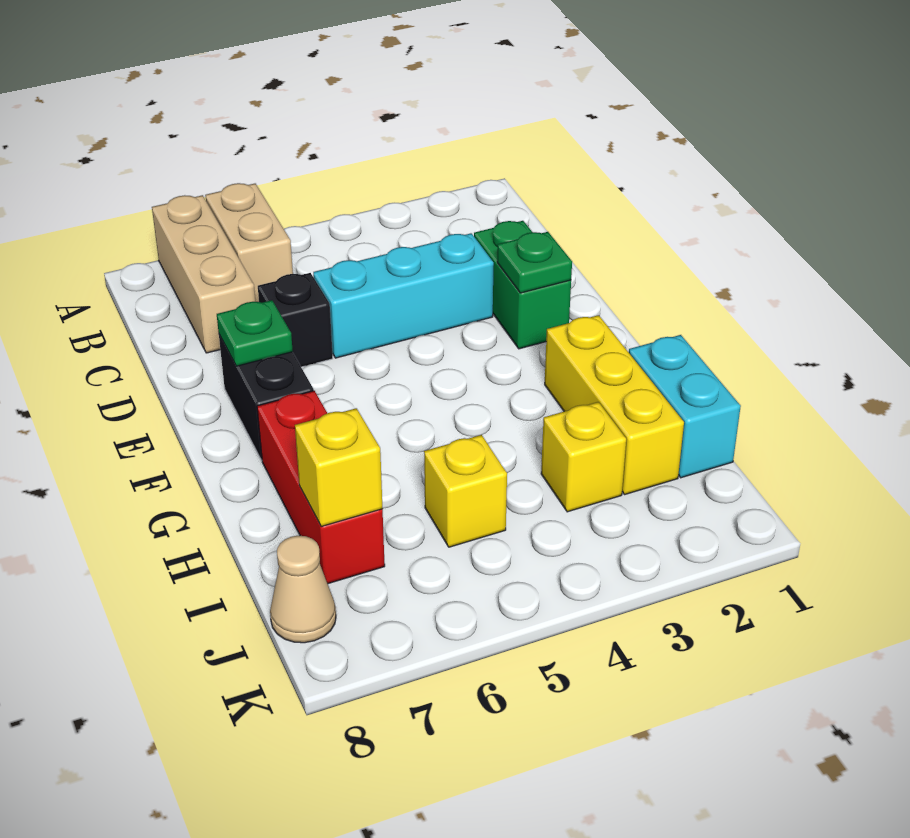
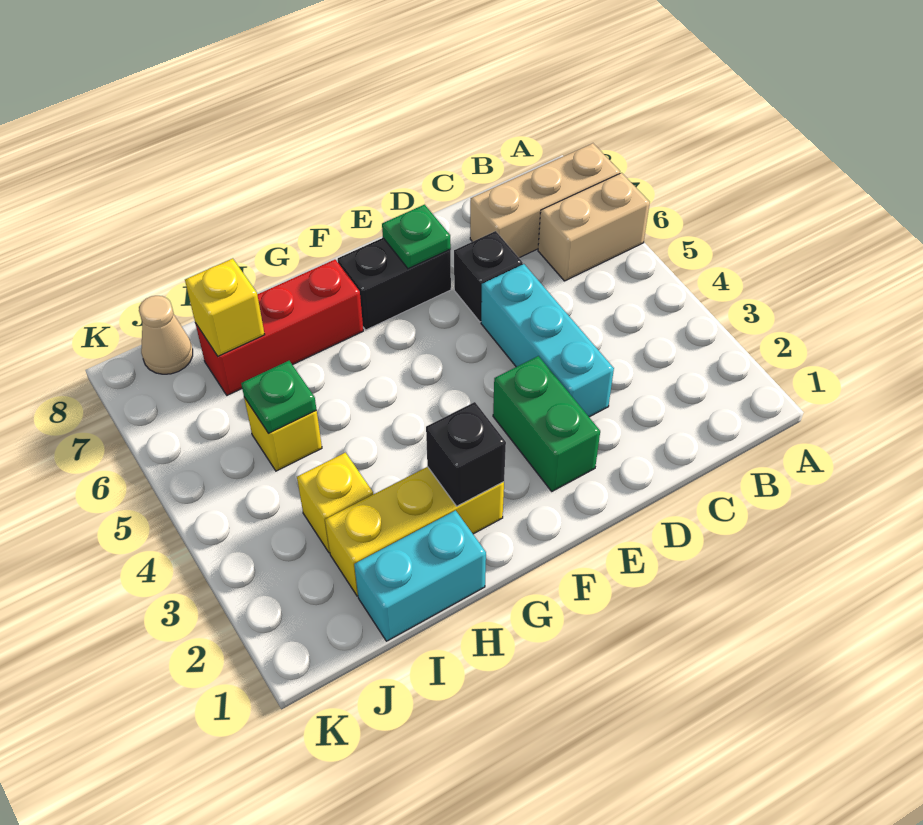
green 1x2 brick [474,221,571,349] -> green 1x2 brick turned to [493,356,600,491]
green 1x1 plate [497,232,572,293] -> green 1x1 plate moved to [241,361,317,434]
none -> black 1x1 brick [426,402,506,506]

